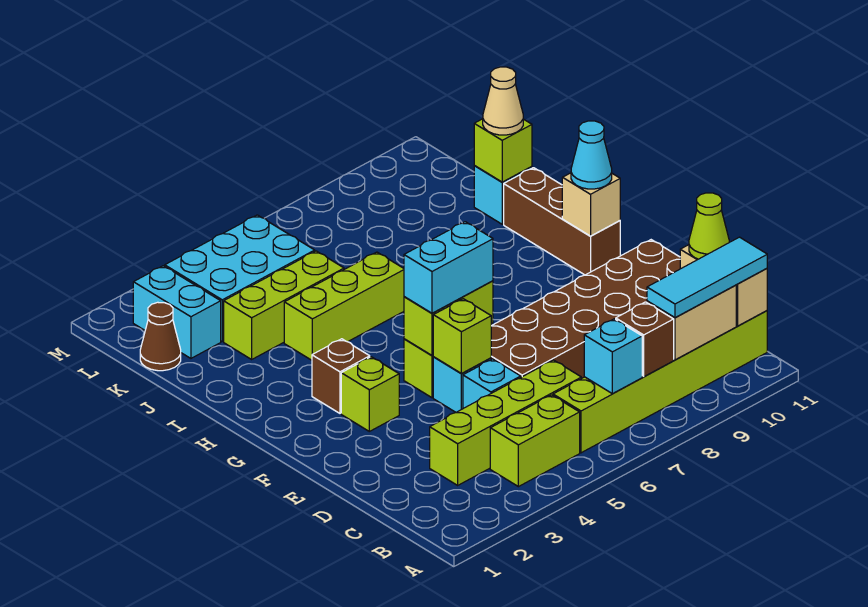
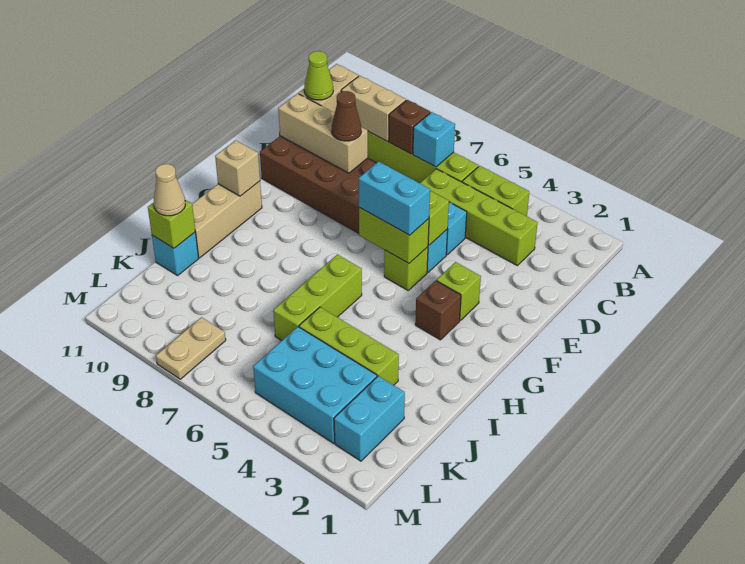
cyan 1x3 tile [647,237,767,318] -> none
none -> tan 1x3 brick [278,93,368,173]
brown 1x3 brick [504,168,620,275] -> tan 1x3 brick [192,181,262,258]
cyan 1x1 cone [571,121,612,189] -> none
lime 1x3 brick [284,252,404,360] -> lime 1x3 brick turned to [273,255,362,341]
brown 1x1 cone [140,302,181,371] -> brown 1x1 cone moved to [332,91,361,141]
none -> tan 1x2 plate [156,317,226,379]

